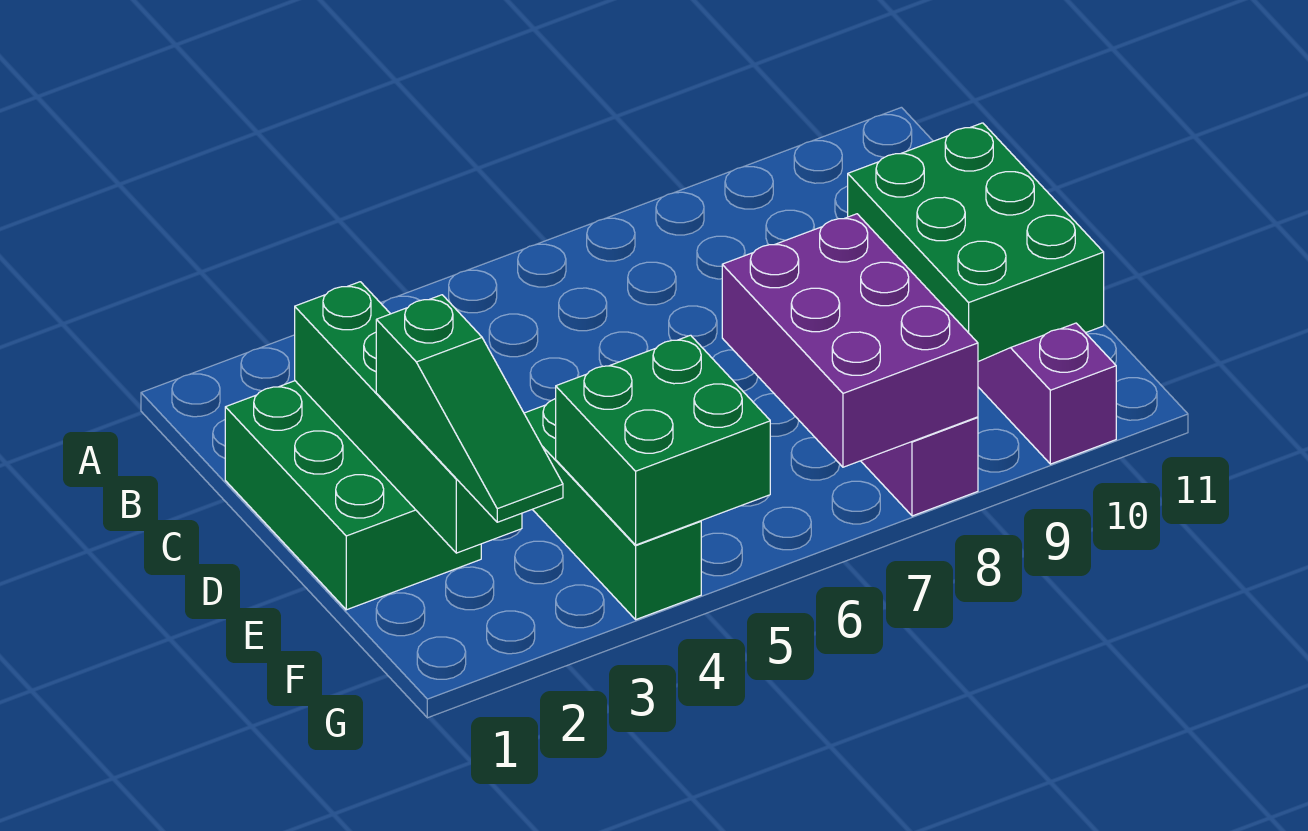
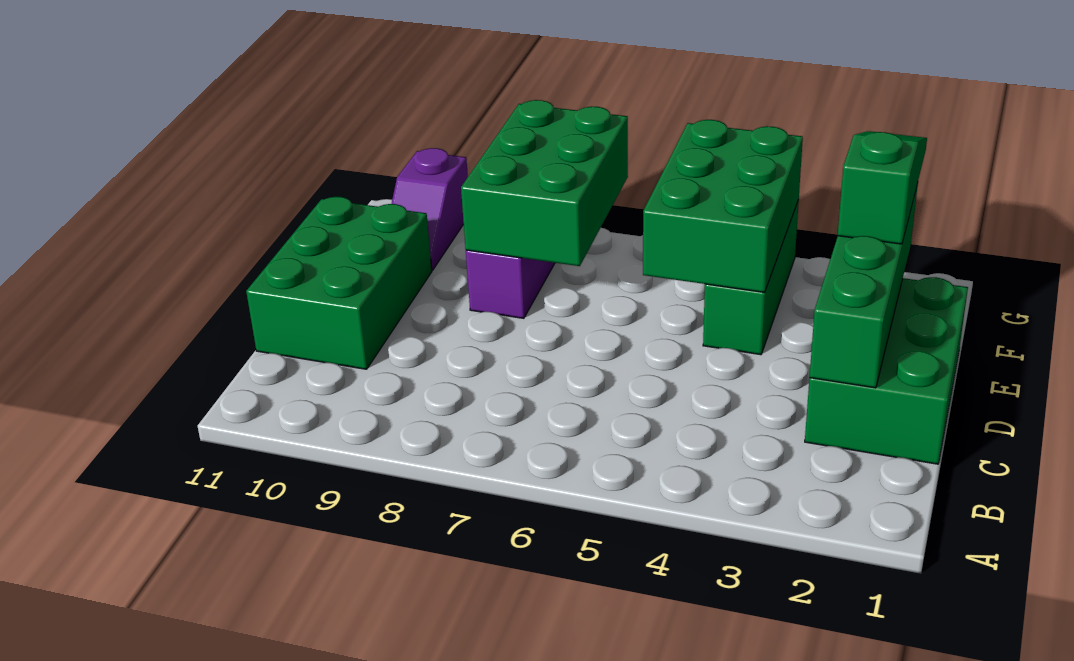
purple 2x3 brick [722,214,978,467] -> green 2x3 brick [461,100,628,266]
green 2x2 brick [556,335,770,545] -> green 2x3 brick [643,120,803,292]

